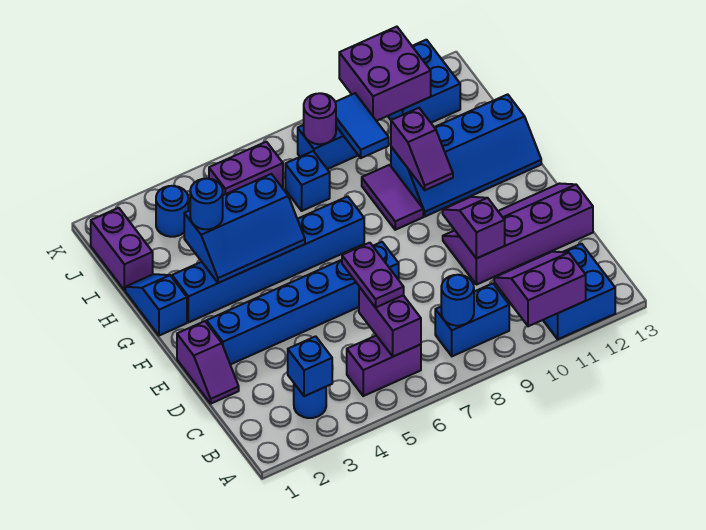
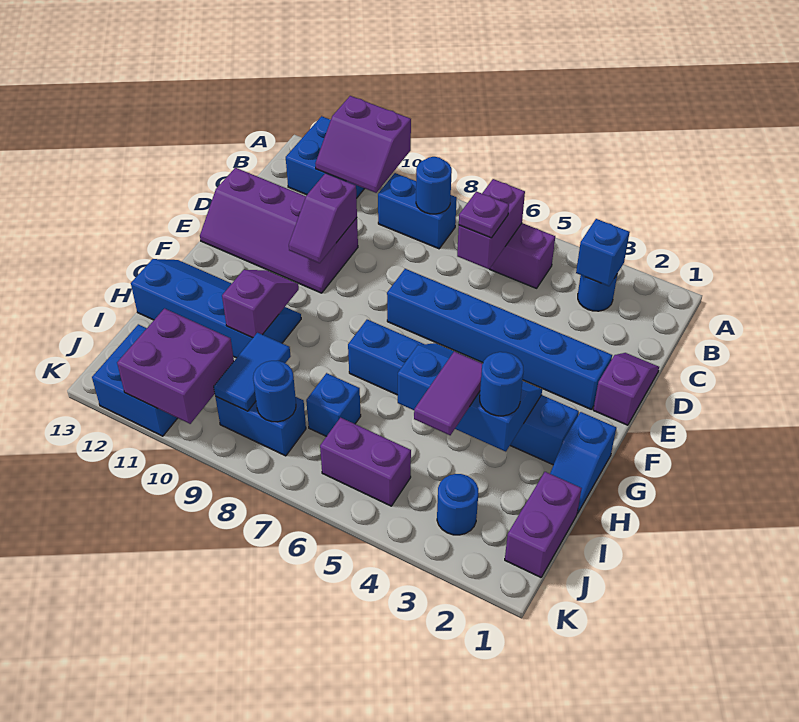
purple 1x2 plate [342,243,404,308] -> purple 1x1 plate [459,191,509,238]
purple 1x2 tile [362,165,423,230] -> purple 1x2 tile moved to [414,351,483,435]
purple 1x1 round brick [304,93,336,144] -> blue 1x1 round brick [253,361,296,422]

